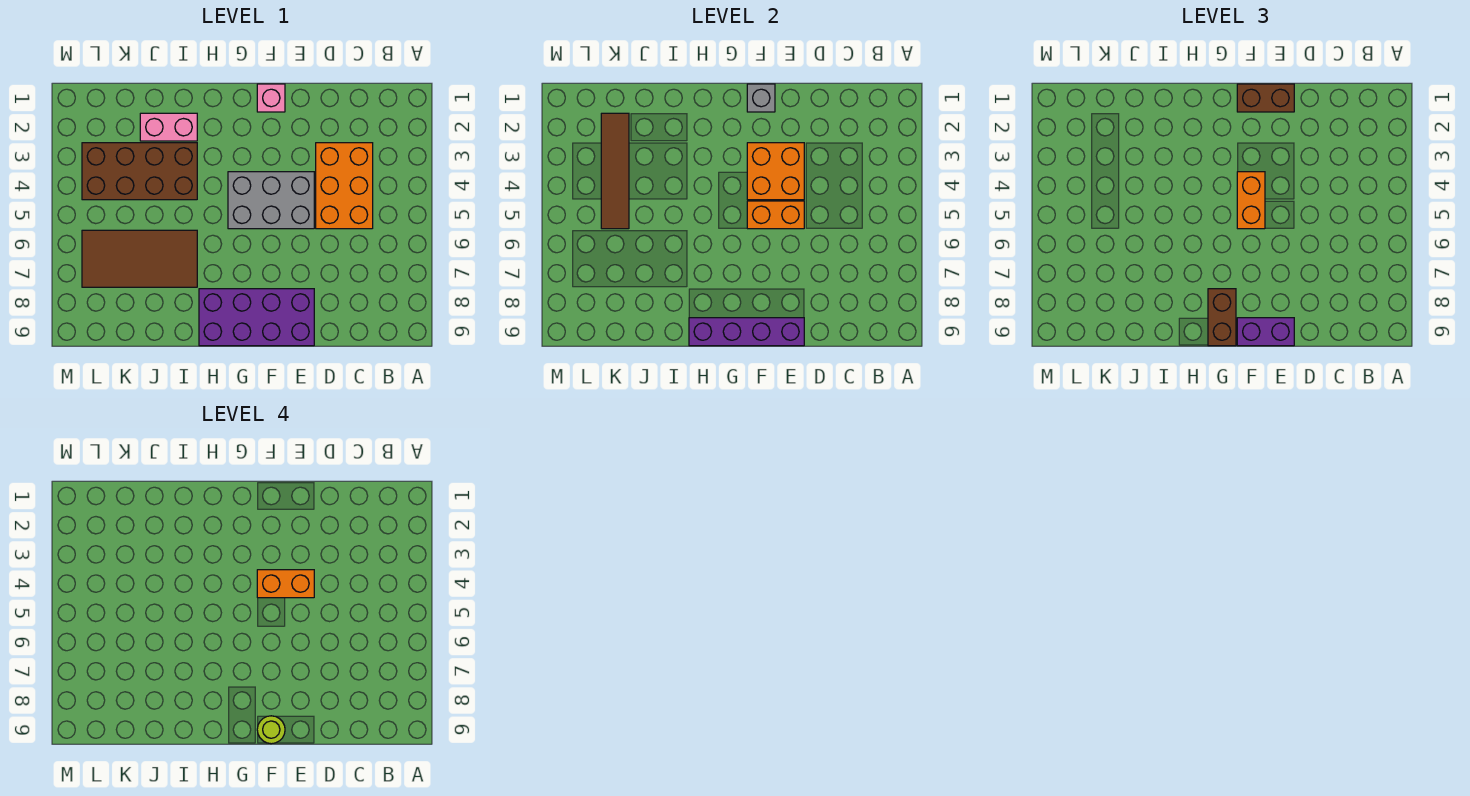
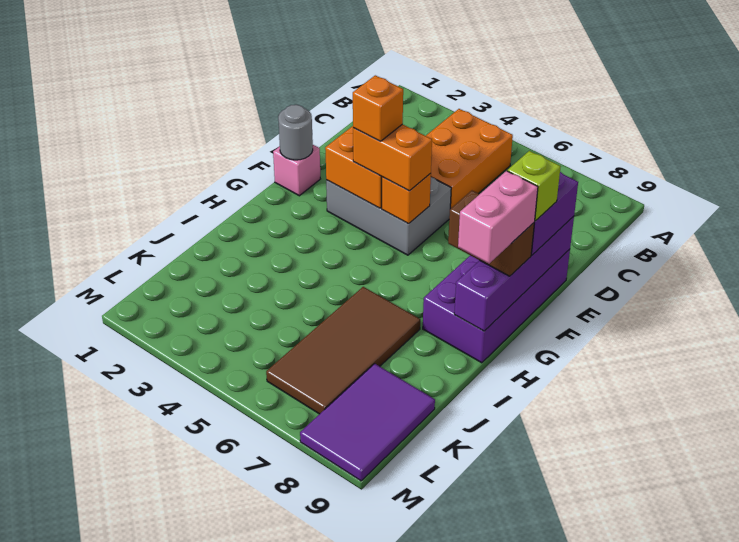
orange 2x3 brick [316,143,373,229] -> orange 2x3 brick turned to [426,109,513,209]
brown 1x2 brick [1237,84,1294,112] -> none
grey 2x3 brick [228,172,314,229] -> grey 2x3 brick turned to [326,177,451,255]
orange 1x2 brick [257,570,314,598] -> orange 1x1 brick [353,75,403,141]
orange 1x2 brick [747,201,804,229] -> orange 1x1 brick [382,173,431,224]
grey 1x1 brick [747,84,775,112] -> grey 1x1 round brick [278,105,313,160]
lime 1x1 round brick [257,716,285,744] -> lime 1x1 brick [508,151,561,221]
pink 1x2 brick [140,113,197,141] -> pink 1x2 brick moved to [458,171,538,263]
brown 2x4 brick [82,143,197,200] -> none
brown 1x4 tile [601,113,629,229] -> none
none -> purple 2x3 tile [300,364,435,481]

